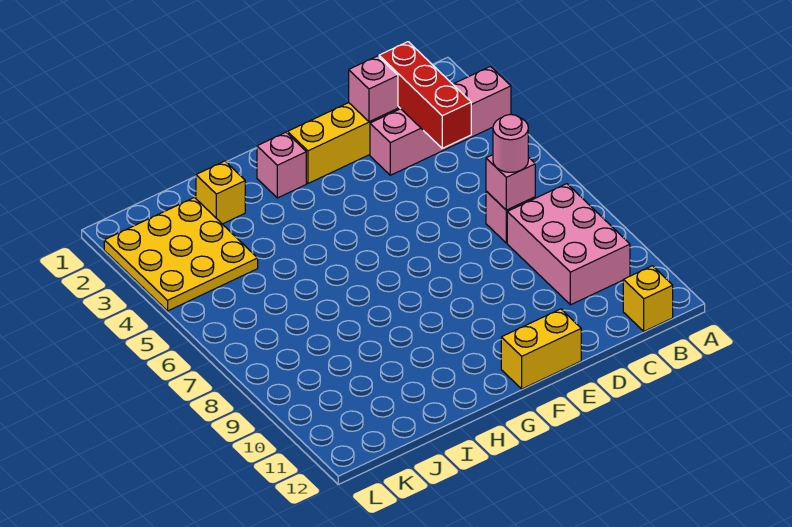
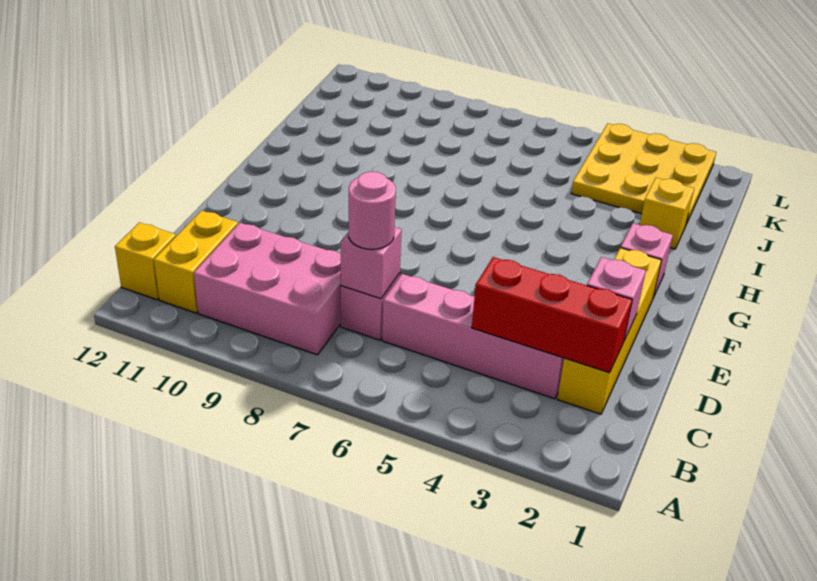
pink 1x4 brick [370,67,511,175] -> pink 1x4 brick turned to [382,274,564,399]
yellow 1x2 brick [501,309,581,389] -> yellow 1x2 brick moved to [154,211,238,313]

